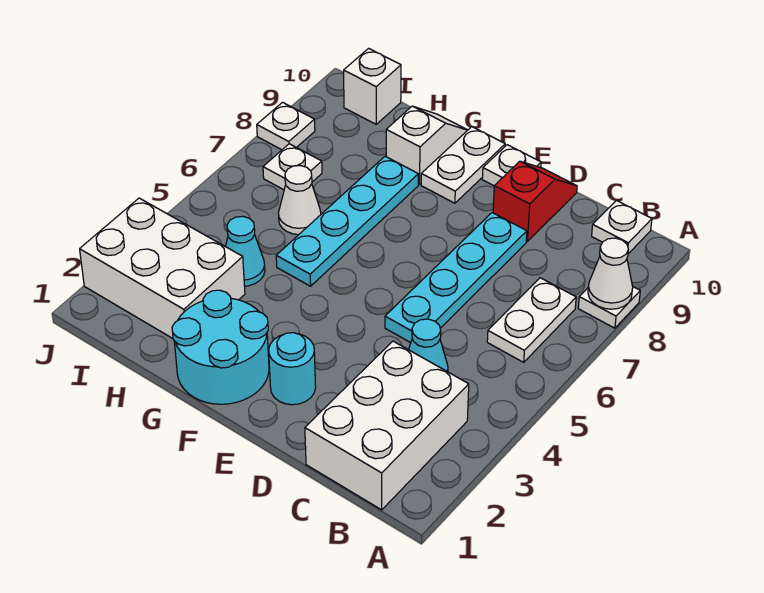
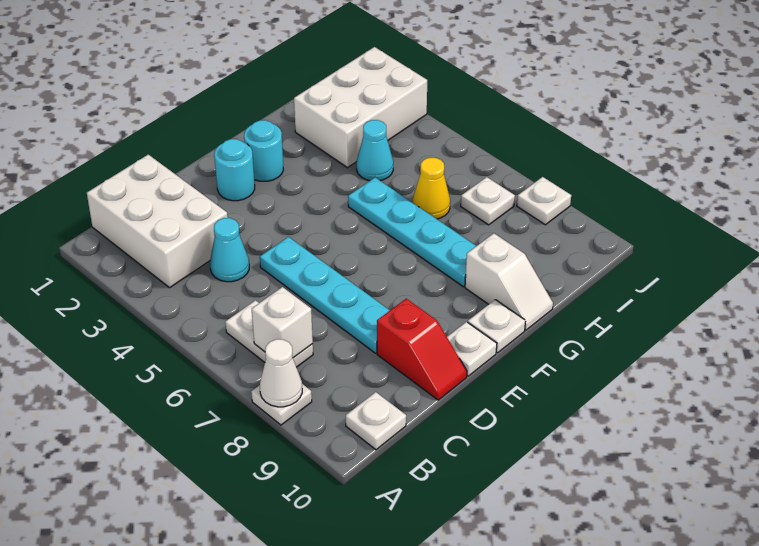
cyan 2x2 round brick [172,290,269,404] -> cyan 1x1 round brick [244,120,283,181]
white 1x2 plate [421,127,505,203] -> white 1x1 plate [468,300,526,353]
white 1x1 cone [278,166,321,235] -> yellow 1x1 cone [413,158,450,219]
white 1x1 brick [344,48,401,124] -> white 1x1 brick moved to [252,287,313,358]

